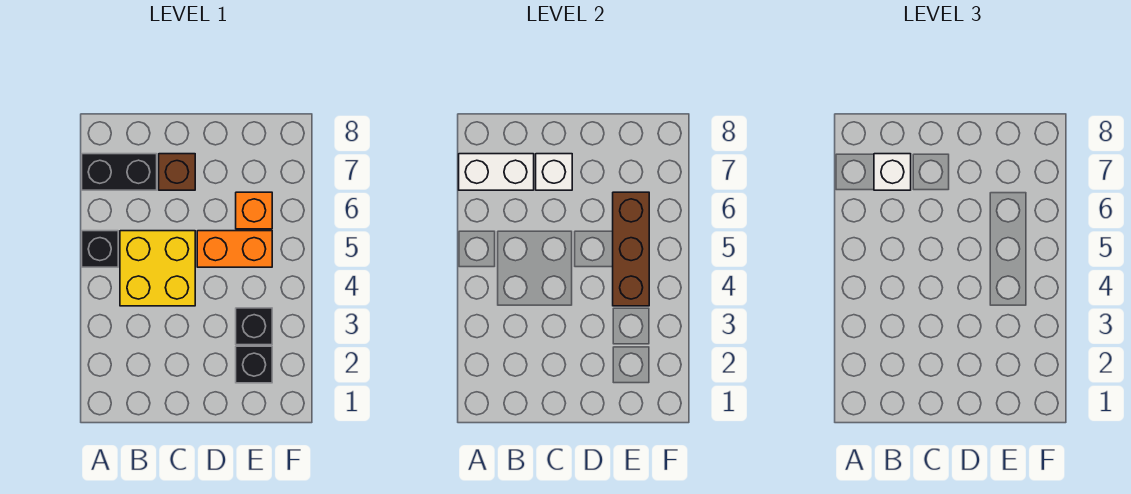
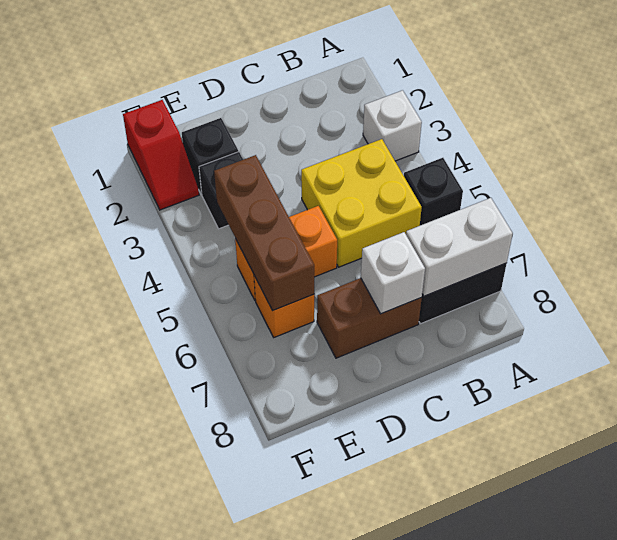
white 1x1 brick [874,154,911,190] -> white 1x1 brick moved to [363,90,422,161]
brown 1x1 brick [159,154,195,190] -> brown 1x2 brick [317,278,422,358]
none -> red 1x2 slope [123,100,199,210]

